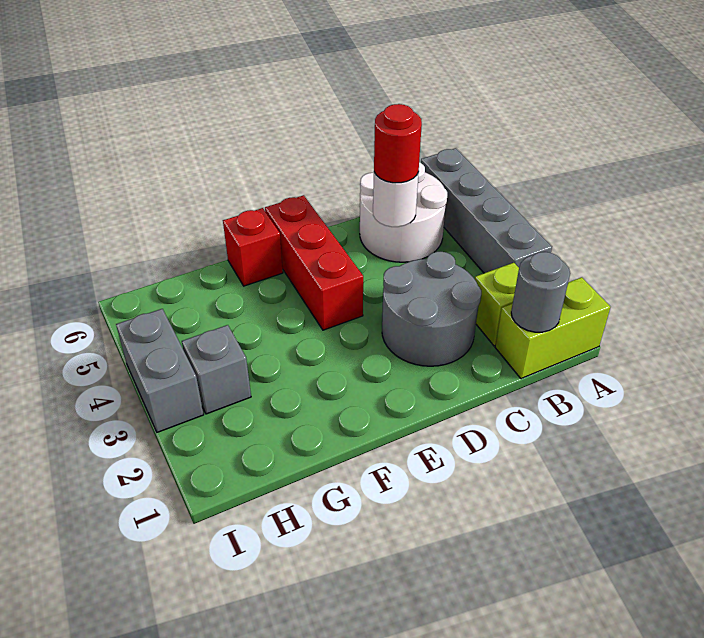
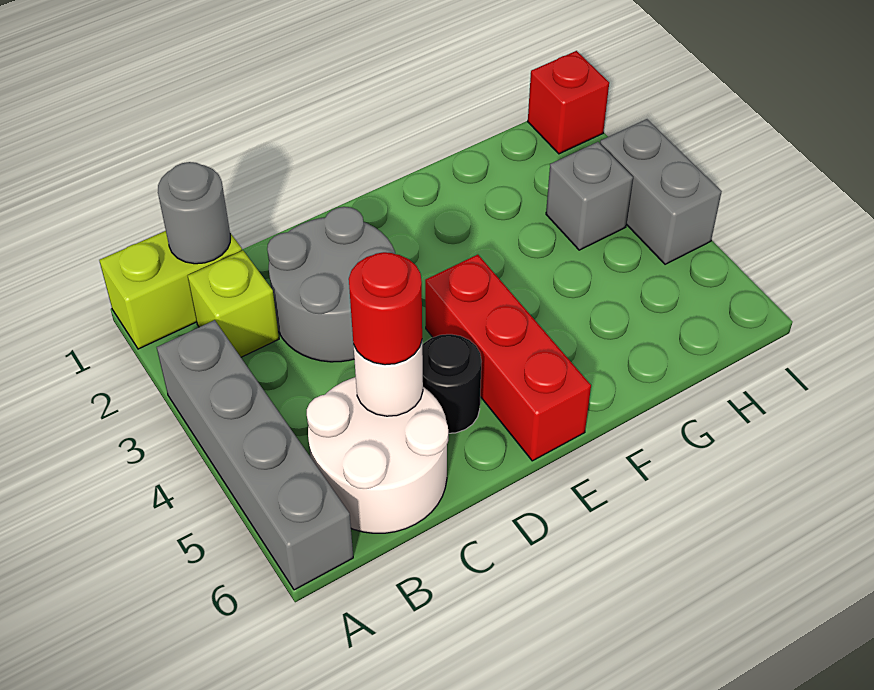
none -> black 1x1 round brick [422,334,482,433]
red 1x1 brick [223,208,283,286] -> red 1x1 brick moved to [528,51,609,154]

